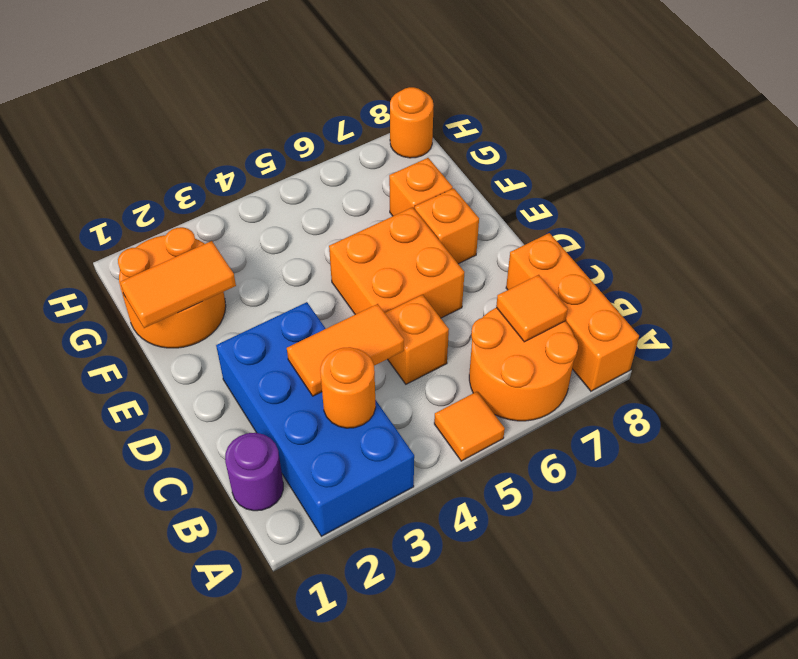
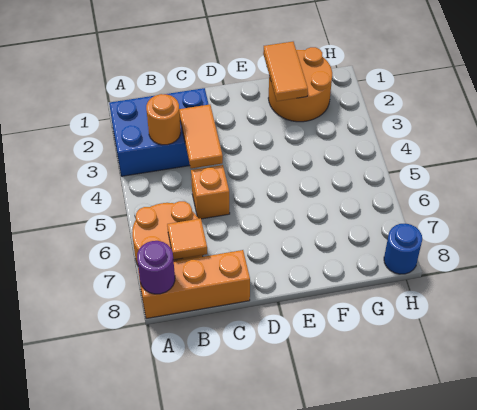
blue 2x4 brick [216,302,414,536] -> blue 2x3 brick [109,88,209,176]
orange 1x1 tile [434,392,505,461] -> none
purple 1x1 round brick [225,433,283,511] -> purple 1x1 round brick moved to [137,241,175,294]
orange 2x2 brick [329,207,464,318] -> none
orange 1x1 brick [415,188,479,264] -> none
orange 1x1 brick [389,158,453,216] -> none
orange 1x1 round brick [390,87,434,158] -> blue 1x1 round brick [384,224,422,274]

